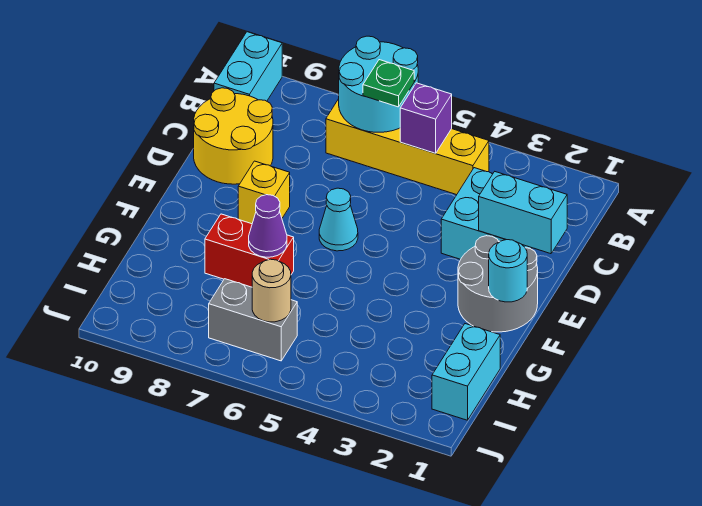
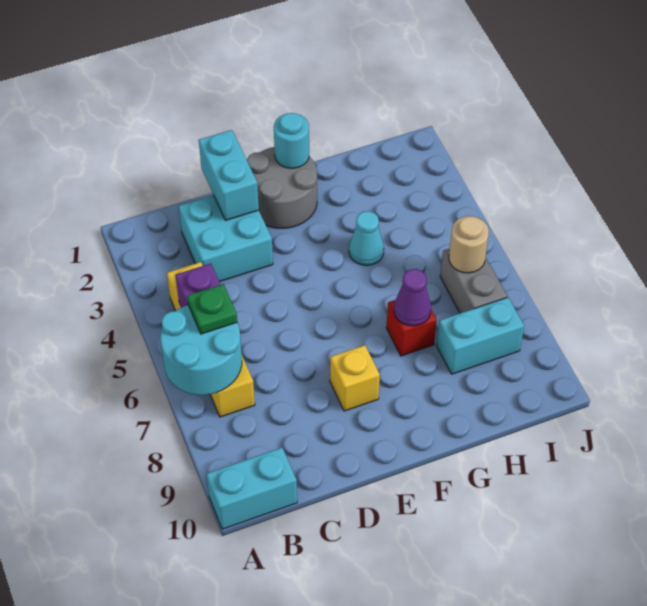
yellow 2x2 round brick [194,88,273,184] -> none
cyan 1x1 cone [319,188,358,251] -> cyan 1x1 cone moved to [349,211,384,266]
red 1x2 brick [205,214,294,287] -> red 1x1 brick [386,300,437,356]
cyan 1x2 brick [432,324,500,420] -> cyan 1x2 brick moved to [437,297,524,374]

